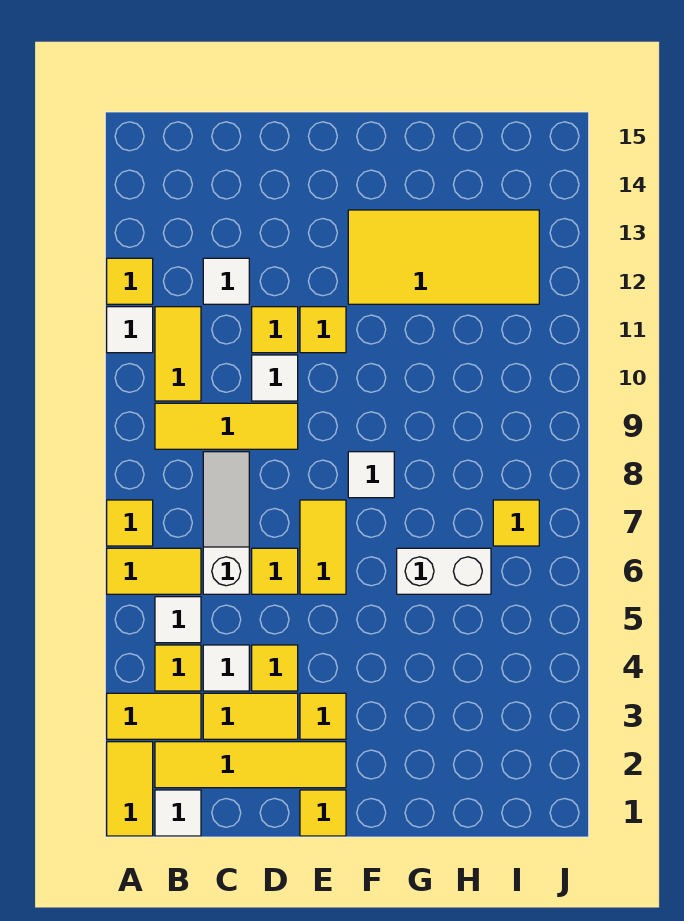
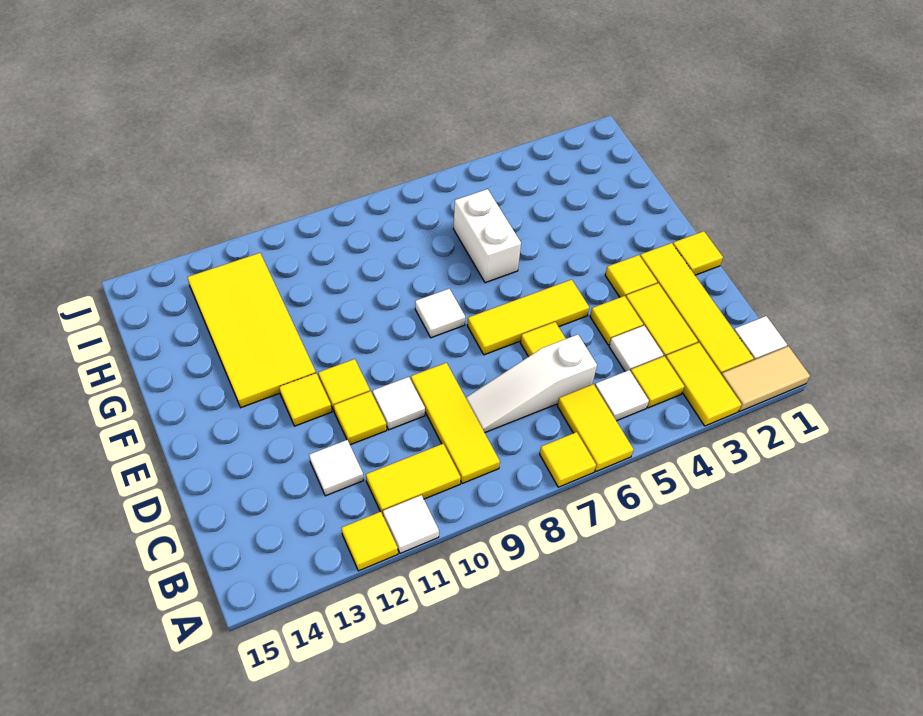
yellow 1x2 tile [107,742,153,836] -> tan 1x2 tile [721,346,810,411]
yellow 1x2 tile [300,500,346,594] -> yellow 1x3 tile [467,280,589,355]
yellow 1x1 tile [493,500,539,546] -> yellow 1x1 tile moved to [279,373,332,426]

